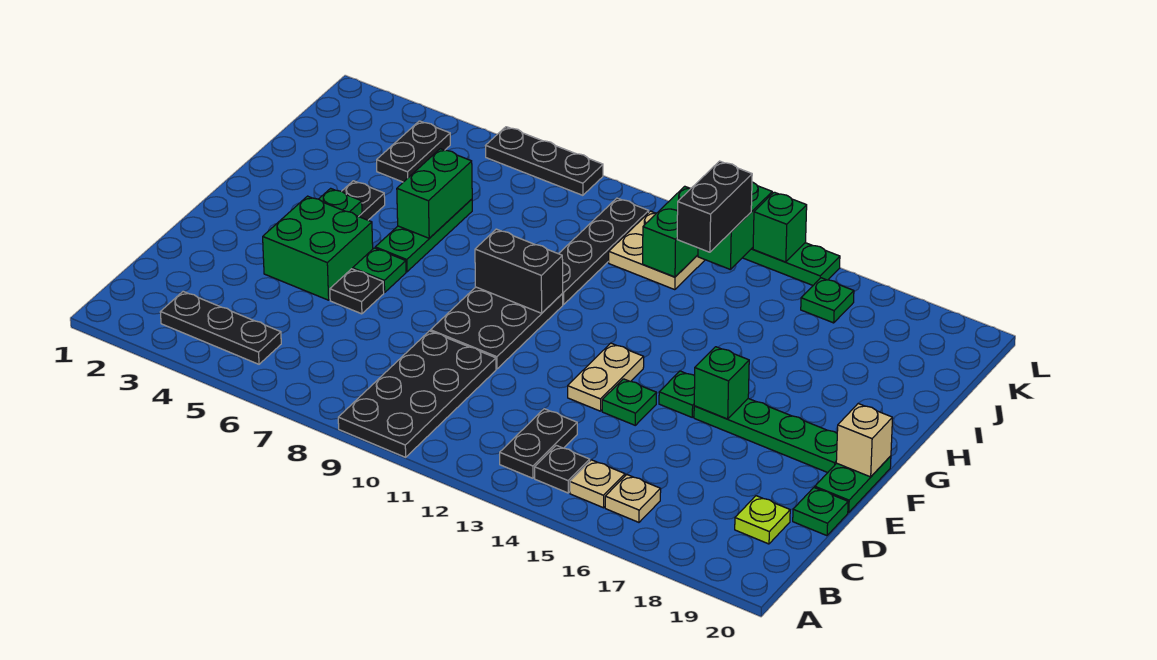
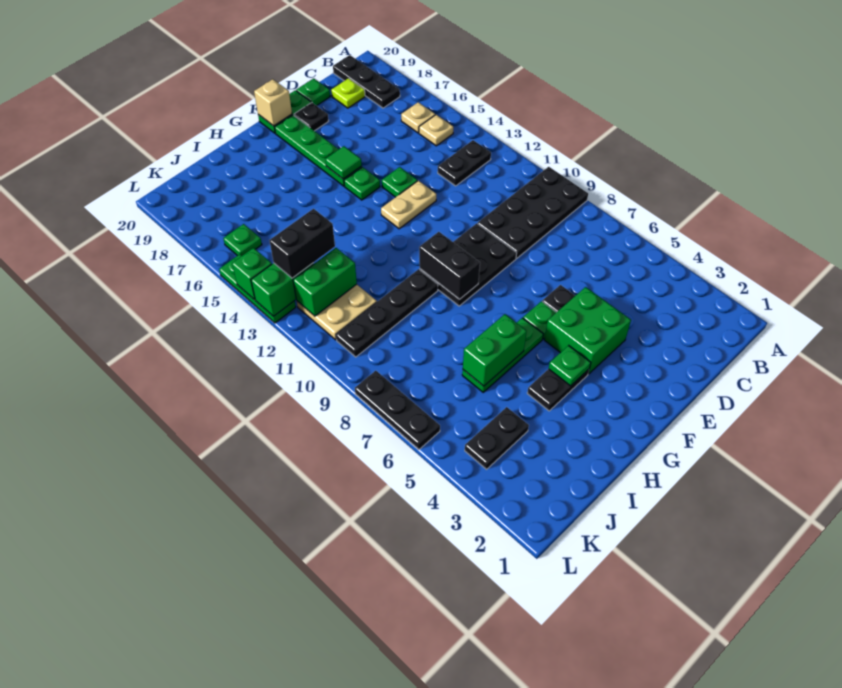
black 1x3 plate [160,292,281,364] -> black 1x3 plate moved to [333,55,400,108]
black 1x1 plate [535,445,590,493] -> black 1x1 plate moved to [294,103,329,131]
green 1x1 brick [694,347,749,419] -> green 1x1 tile [325,146,362,179]

